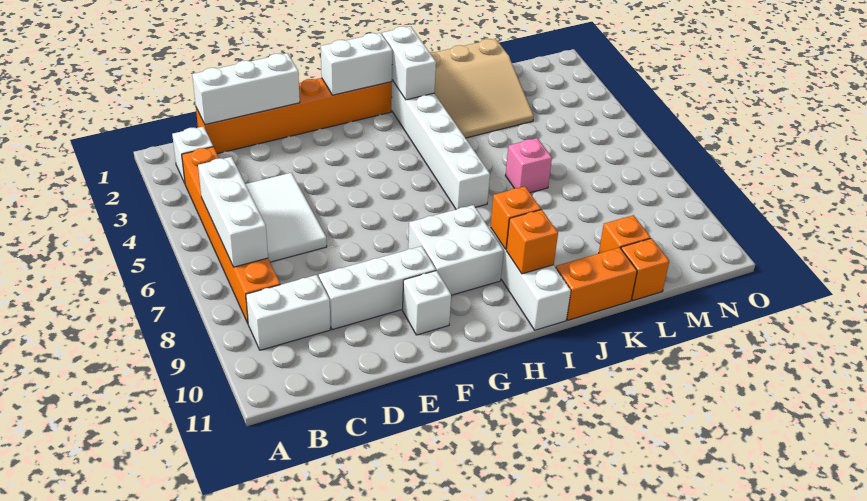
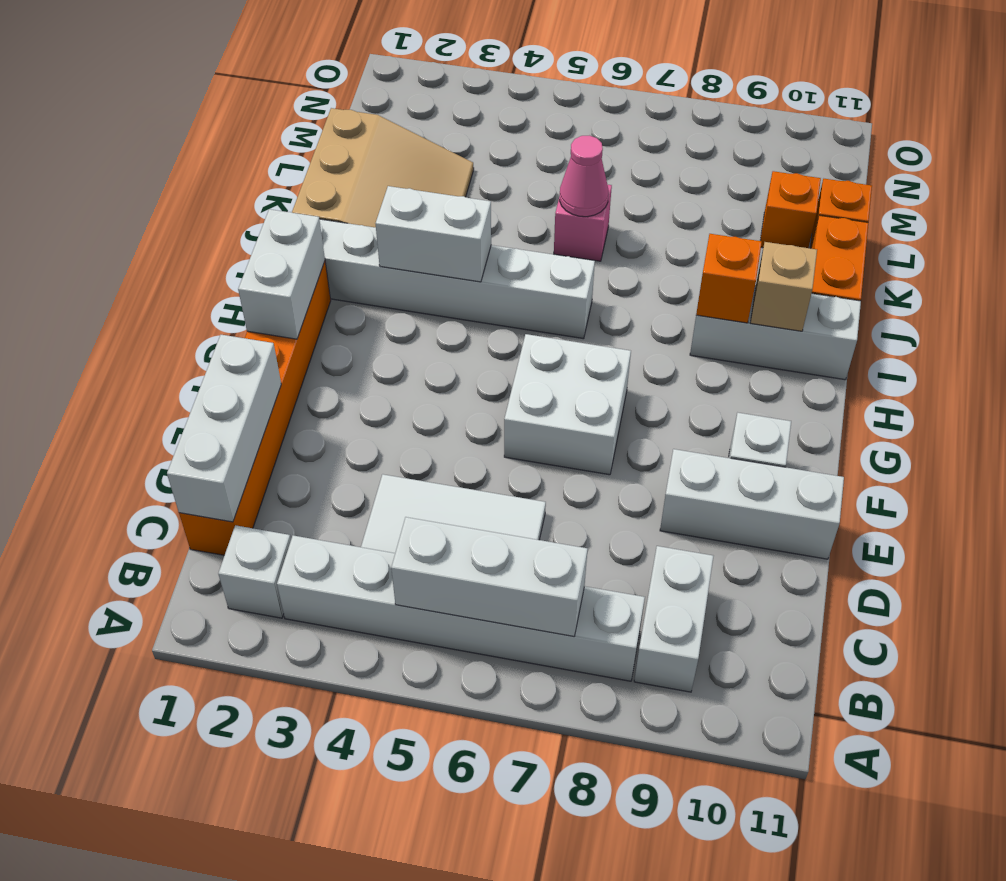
orange 1x6 brick [182,147,280,323] -> white 1x6 brick [277,535,645,681]
white 1x3 brick [319,246,436,330] -> white 1x3 brick turned to [660,449,844,559]
white 2x2 brick [408,205,504,295] -> white 2x2 brick moved to [504,334,631,475]
white 1x2 brick [382,26,436,100] -> white 1x2 brick moved to [376,186,491,282]
orange 1x1 brick [506,210,558,274] -> tan 1x1 brick [750,242,817,331]
none -> pink 1x1 cone [560,136,608,217]

